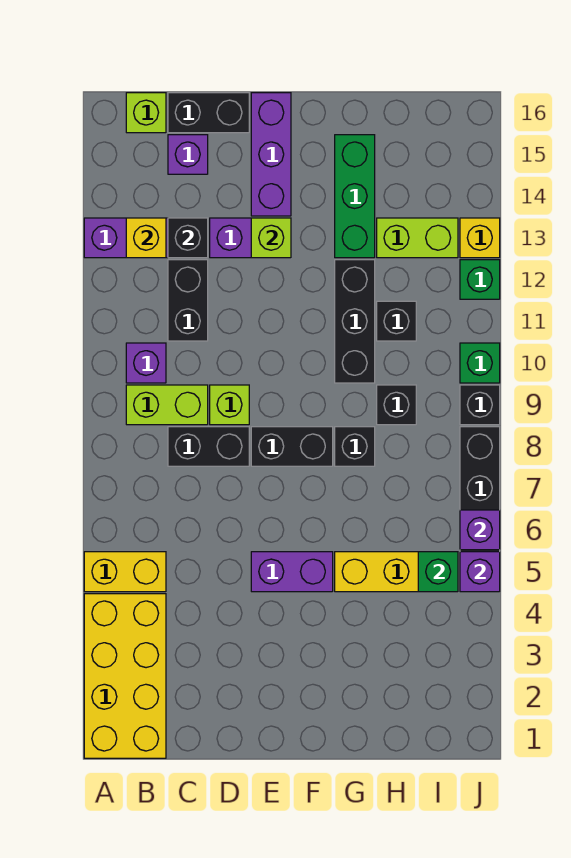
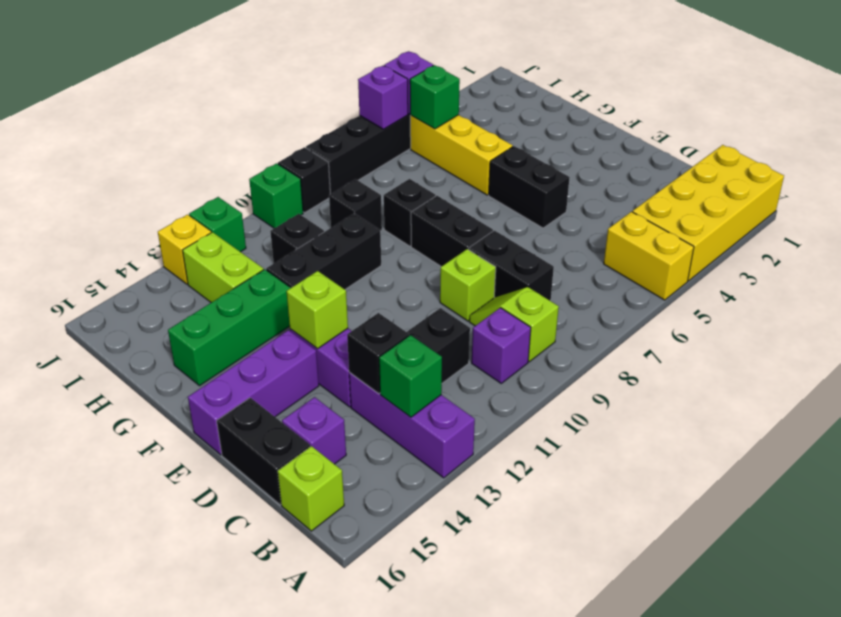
lime 1x2 brick [126,385,208,425] -> lime 1x2 slope [469,287,559,362]
yellow 1x1 brick [126,218,166,258] -> green 1x1 brick [379,335,442,417]
purple 1x2 brick [251,552,333,592] -> black 1x2 brick [489,146,570,228]

